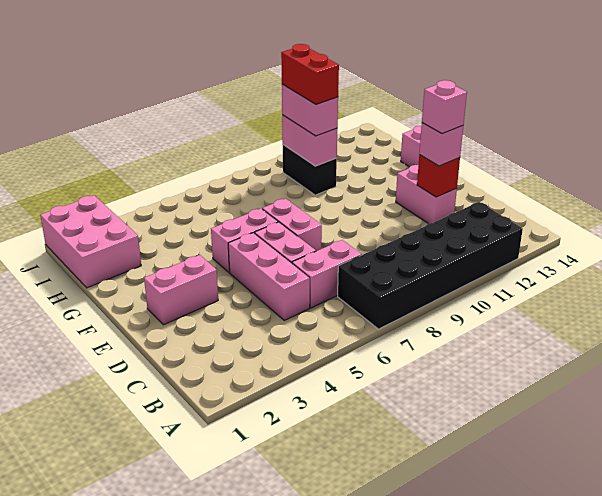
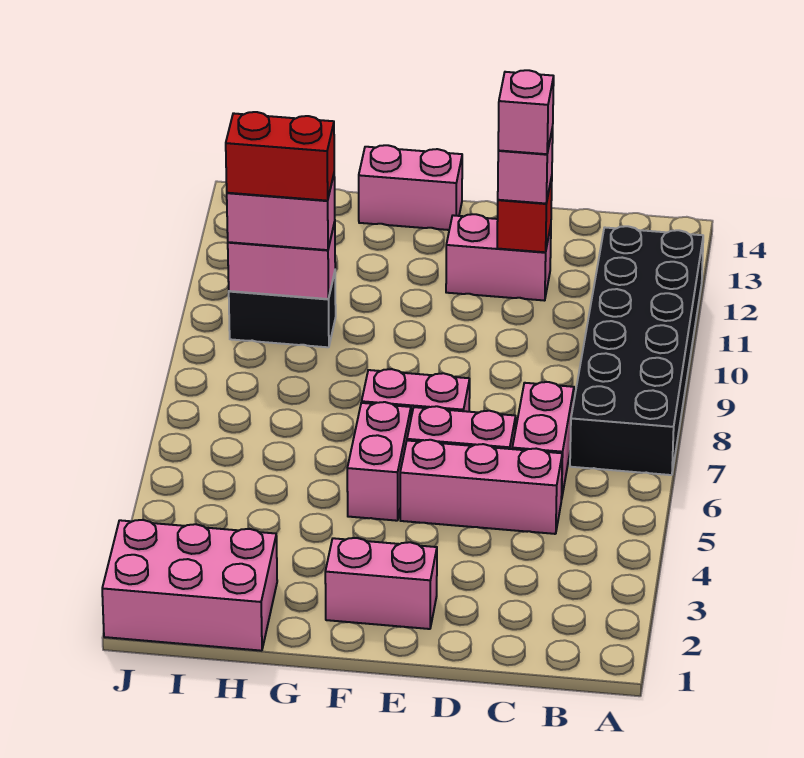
pink 1x2 brick [144,255,218,325] -> pink 1x2 brick turned to [325,538,437,629]

